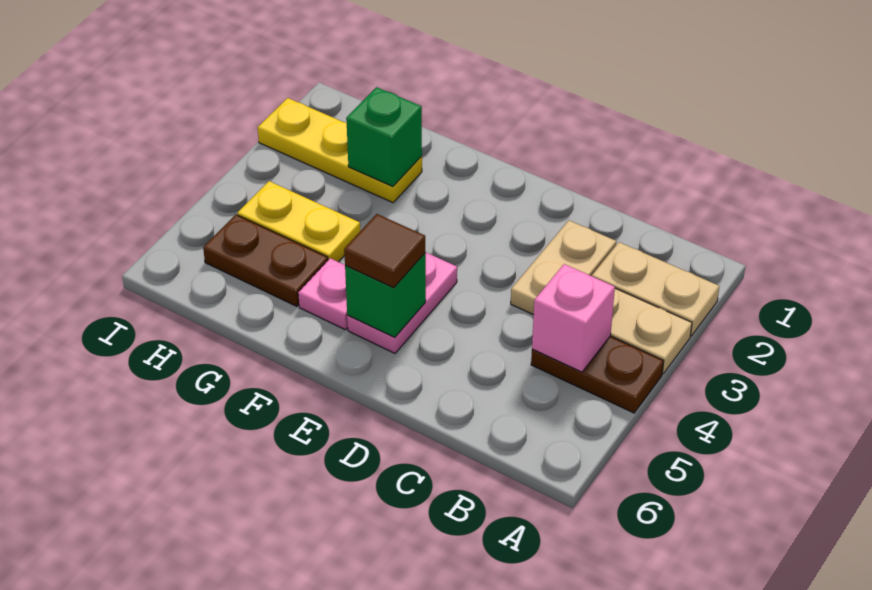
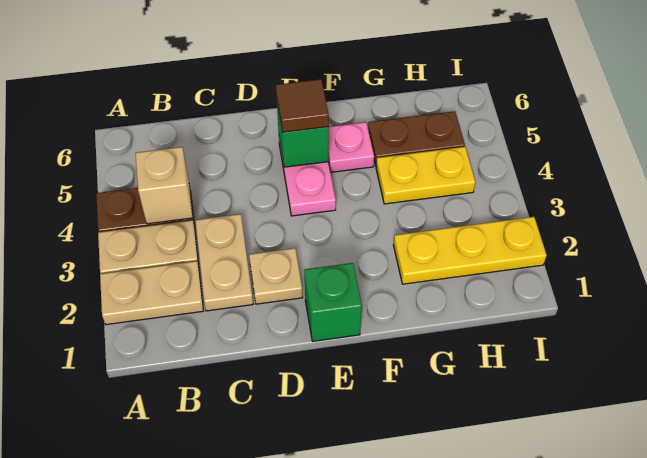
pink 1x1 brick [532,264,615,372] -> tan 1x1 brick [135,147,193,224]
none -> tan 1x1 plate [249,248,303,304]
green 1x1 brick [346,87,422,187] -> green 1x1 brick moved to [304,263,362,341]

